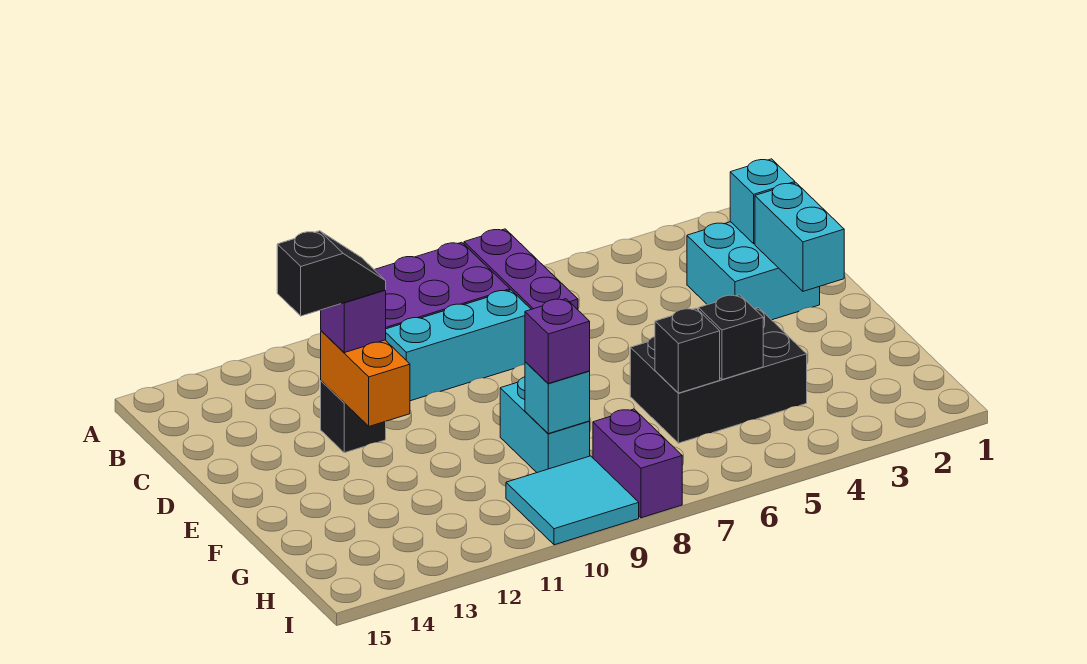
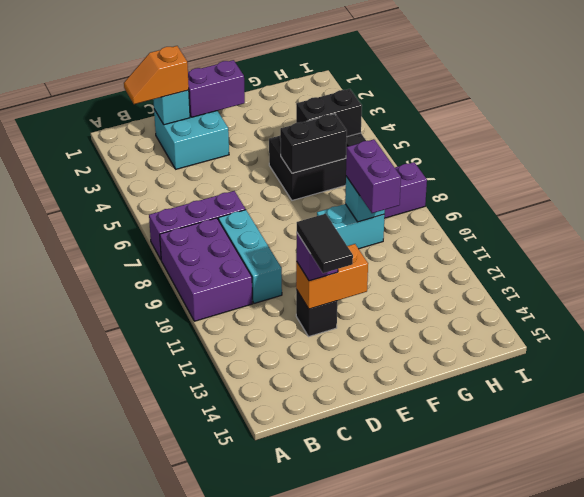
none -> orange 1x2 slope [124,46,189,104]
cyan 1x2 brick [755,183,844,291] -> purple 1x2 brick [188,60,245,117]
black 1x2 slope [277,231,386,316] -> black 1x2 tile [297,214,353,273]
black 2x3 brick [630,308,807,443] -> black 2x3 brick turned to [269,133,366,200]
black 1x1 brick [698,295,763,380] -> black 1x2 brick [296,89,362,137]
black 1x1 brick [655,308,720,393] -> black 1x2 brick [280,114,347,173]
purple 1x1 brick [525,299,590,384] -> purple 1x2 brick [346,139,401,213]
cyan 2x2 tile [506,456,639,545] -> none

